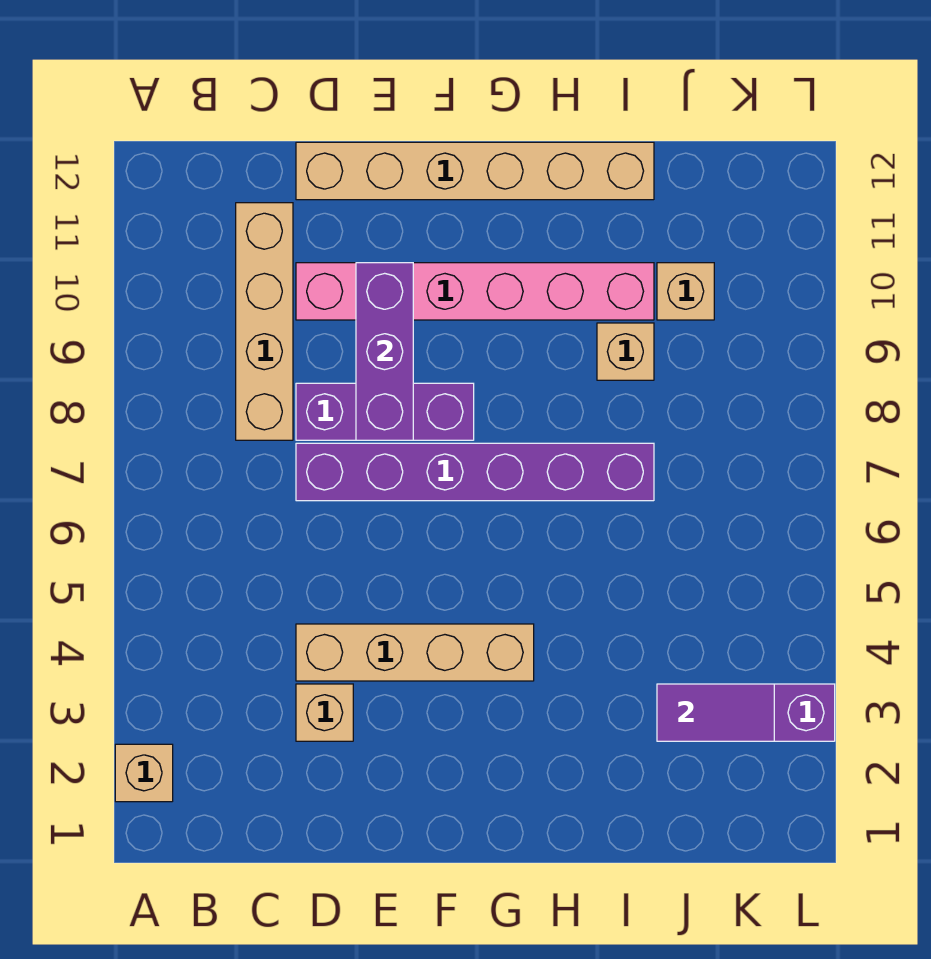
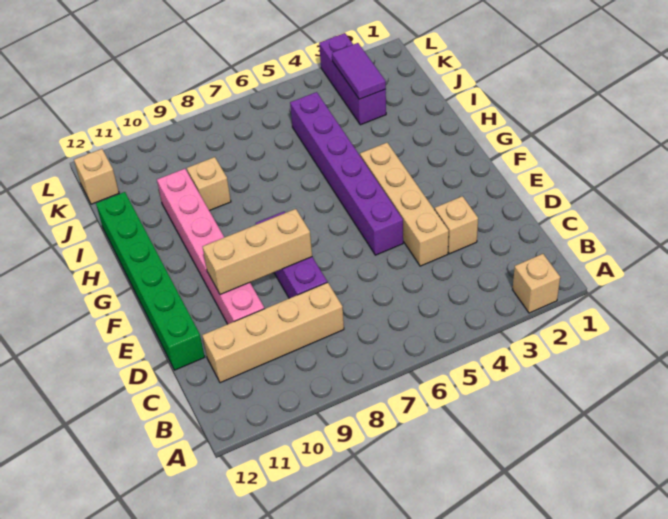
purple 1x6 brick [296,443,654,501] -> purple 1x6 brick moved to [290,92,403,255]
tan 1x6 brick [296,142,654,200] -> green 1x6 brick [96,192,205,370]
purple 1x3 brick [356,263,413,440] -> tan 1x3 brick [203,209,312,295]
tan 1x1 brick [657,263,714,320] -> tan 1x1 brick moved to [74,149,119,204]

